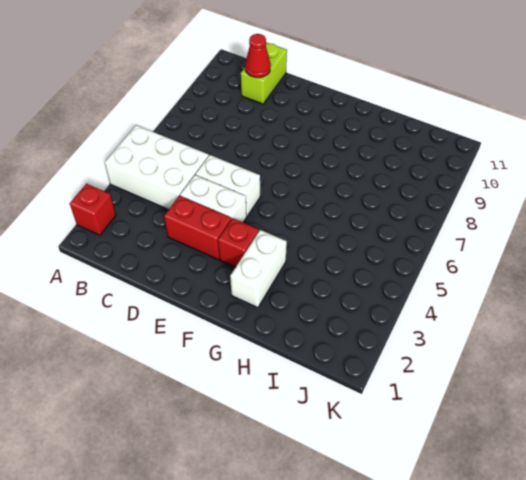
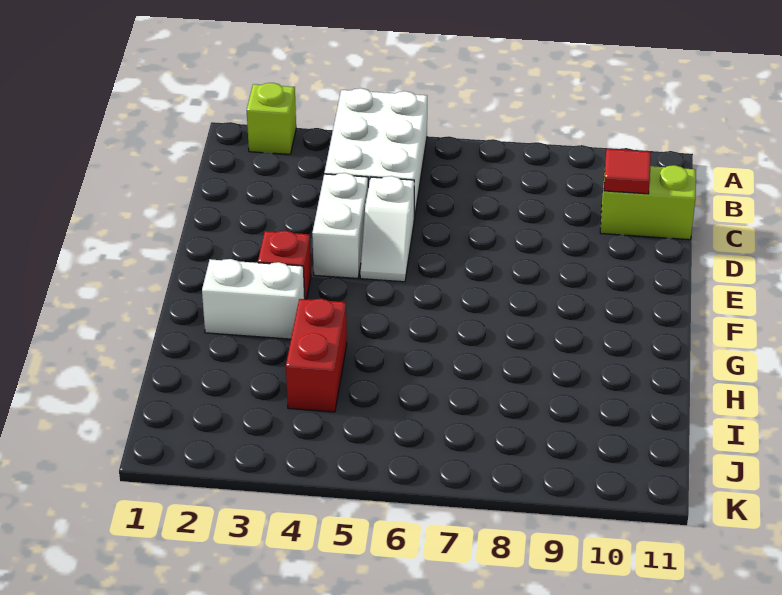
red 1x1 brick [70,184,116,235] -> lime 1x1 brick [247,83,296,154]
red 1x1 cone [245,34,271,78] -> red 1x1 tile [604,149,651,194]
red 1x2 brick [164,196,231,259] -> red 1x2 brick moved to [286,299,347,412]
white 1x2 brick [196,155,260,216] -> white 1x2 slope [360,176,414,282]

